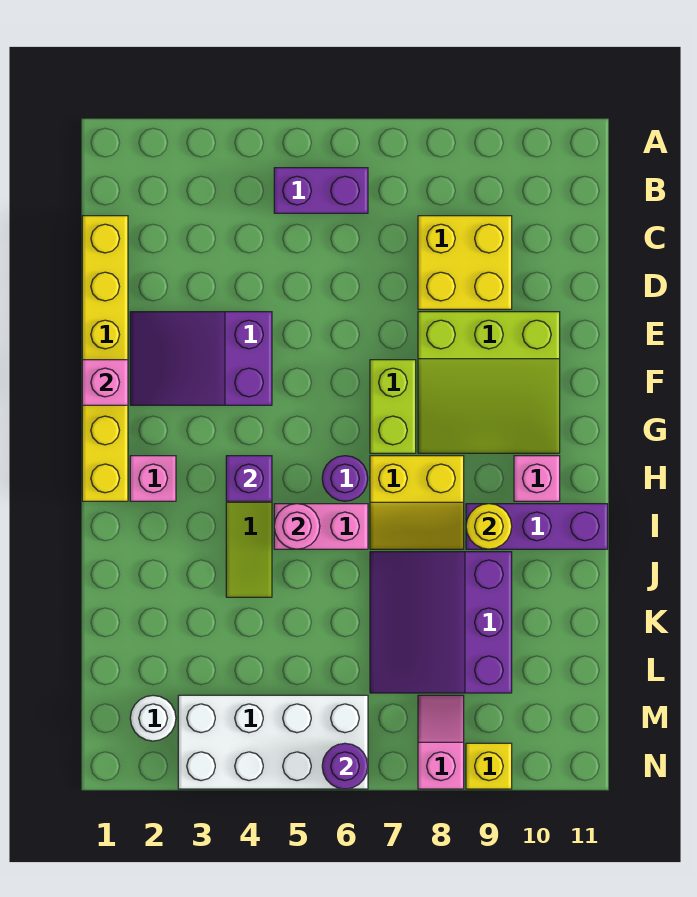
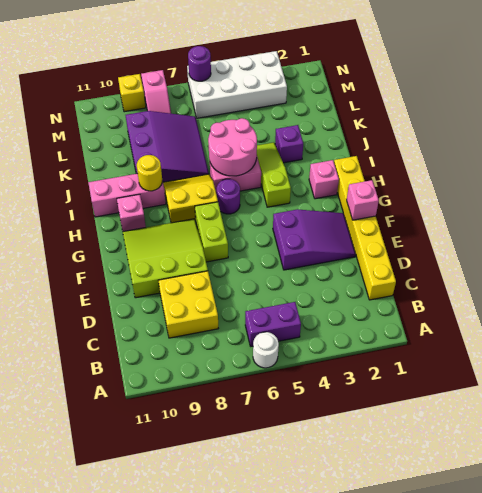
purple 1x1 brick [226,456,272,501] -> purple 1x1 brick moved to [275,125,303,163]
pink 1x1 round brick [274,504,320,549] -> pink 2x2 round brick [208,118,257,176]
purple 1x3 brick [466,504,608,549] -> pink 1x3 brick [88,174,166,217]
white 1x1 round brick [130,695,176,741] -> white 1x1 round brick moved to [253,332,279,368]

